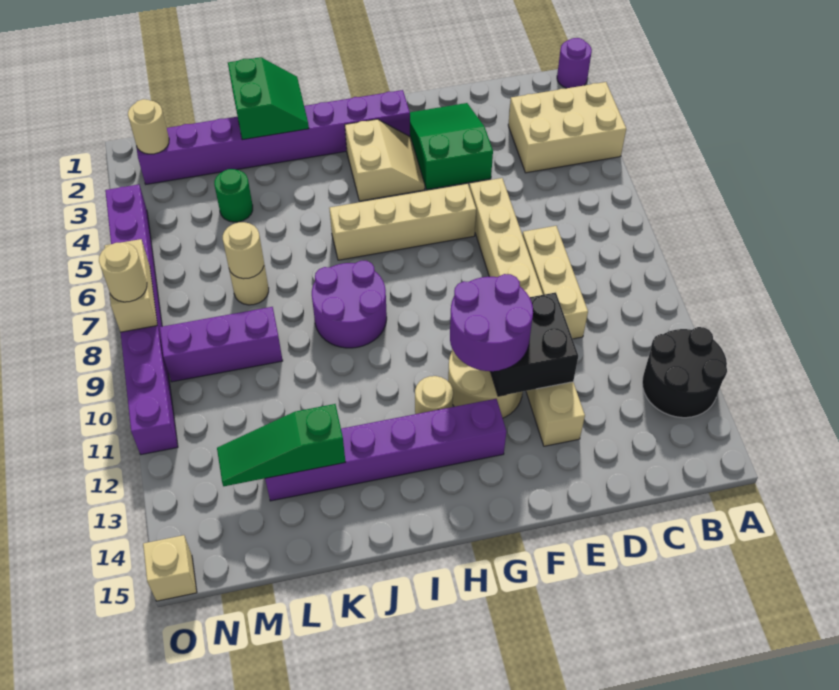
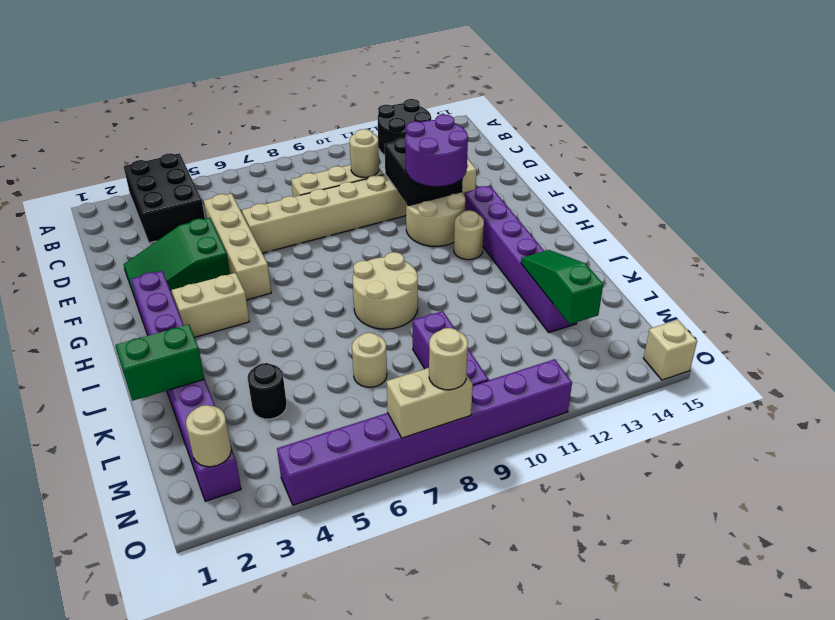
purple 1x1 round brick [557,38,592,88] -> none
tan 2x3 brick [508,82,626,173] -> black 2x3 brick [124,153,205,243]
tan 1x4 brick [329,184,476,260] -> tan 1x4 brick moved to [204,193,271,300]
purple 2x2 round brick [312,261,387,348] -> tan 2x2 round brick [353,252,418,329]
green 1x3 slope [217,404,345,486] -> green 1x3 slope turned to [521,250,603,324]
green 1x1 round brick [214,169,253,222] -> black 1x1 round brick [247,363,287,419]
tan 1x1 round brick [223,222,264,279] -> tan 1x1 round brick moved to [350,129,379,177]

